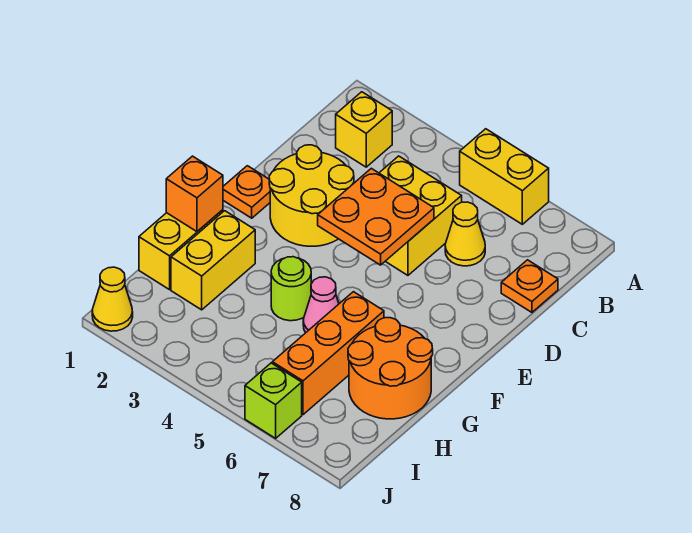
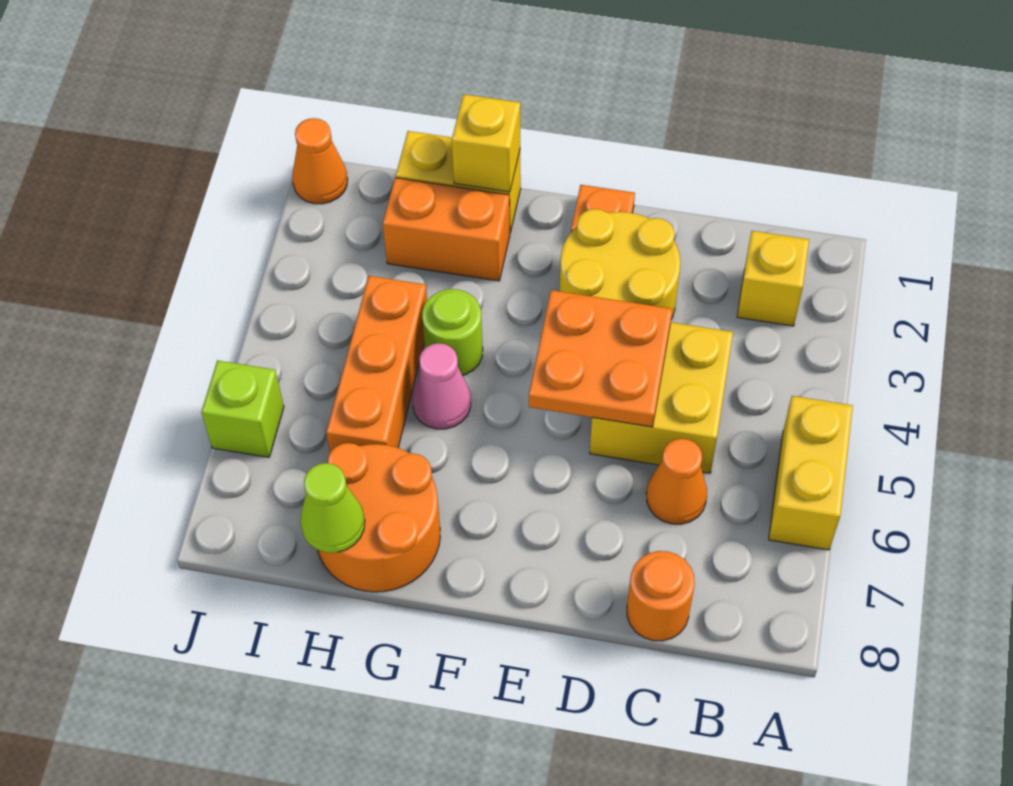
yellow 1x1 cone [445,202,485,266] -> orange 1x1 cone [646,439,707,524]
orange 1x1 plate [501,260,558,312] -> orange 1x1 round brick [627,551,695,641]
orange 1x1 brick [166,156,223,232] -> yellow 1x1 brick [452,94,520,192]
yellow 1x2 brick [171,211,255,310] -> orange 1x2 brick [383,178,510,281]
orange 1x3 brick [272,292,384,415] -> orange 1x3 brick turned to [326,276,427,452]
none -> lime 1x1 cone [300,463,365,553]
yellow 1x1 cone [92,267,133,331] -> orange 1x1 cone [292,118,348,204]

